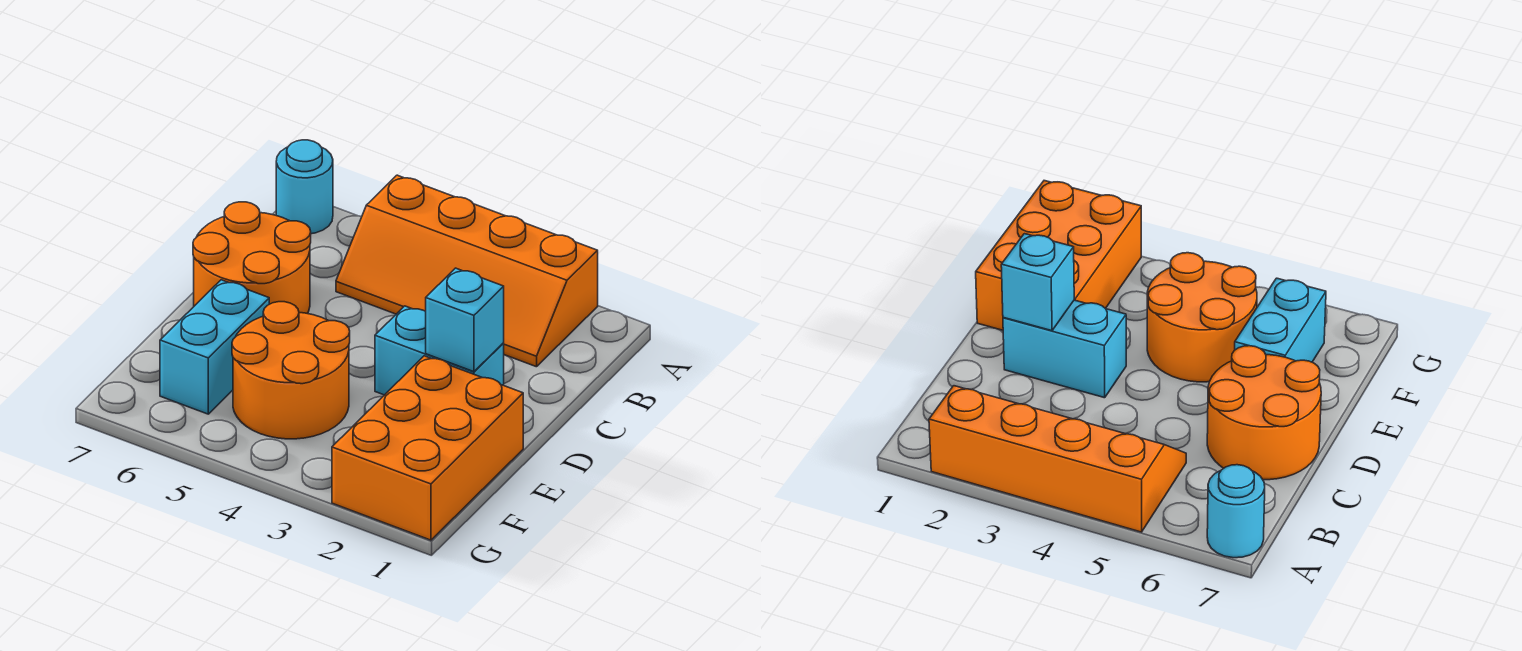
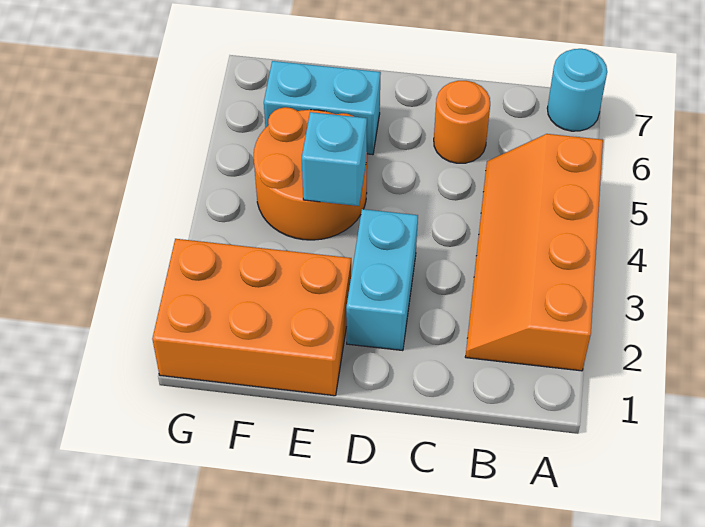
orange 2x2 round brick [193,202,311,314] -> orange 1x1 round brick [434,81,490,163]
cyan 1x1 brick [426,268,504,372] -> cyan 1x1 brick moved to [302,112,367,206]

